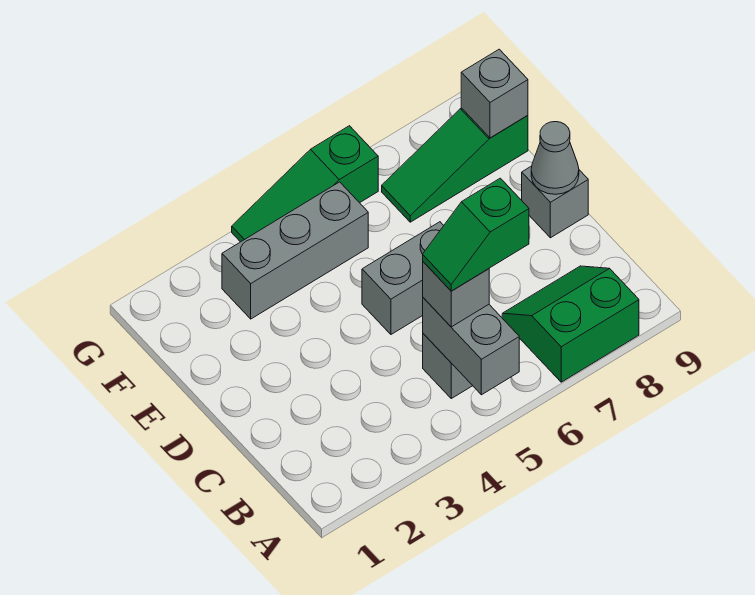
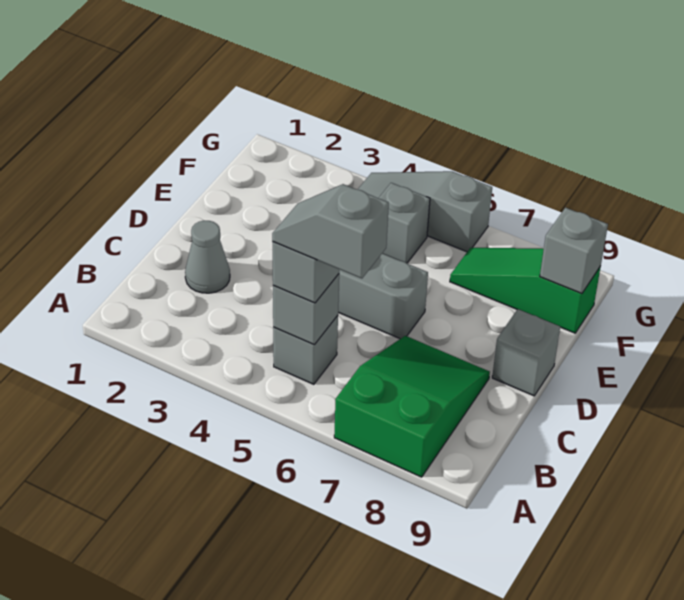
grey 1x2 brick [423,298,519,395] -> grey 1x1 brick [273,274,339,345]
green 2x2 slope [502,266,639,382] -> green 2x3 slope [334,336,490,477]
green 1x2 slope [423,178,529,291] -> grey 1x2 slope [272,184,389,278]
grey 1x1 cone [531,122,579,194] -> grey 1x1 cone moved to [185,221,230,293]
grey 1x3 brick [222,182,368,319] -> grey 1x1 brick [379,183,430,263]
green 1x3 slope [232,126,378,242] -> grey 1x3 slope [358,171,492,252]

